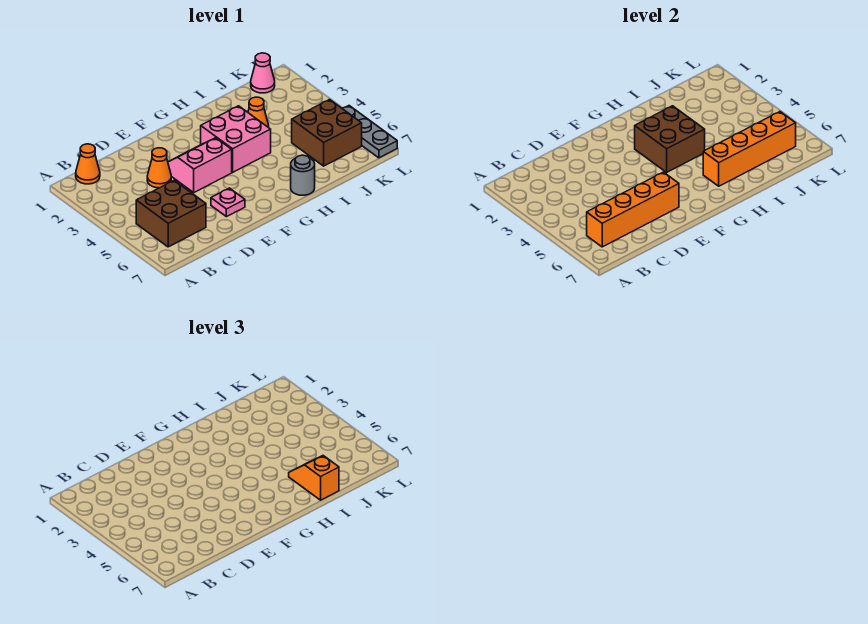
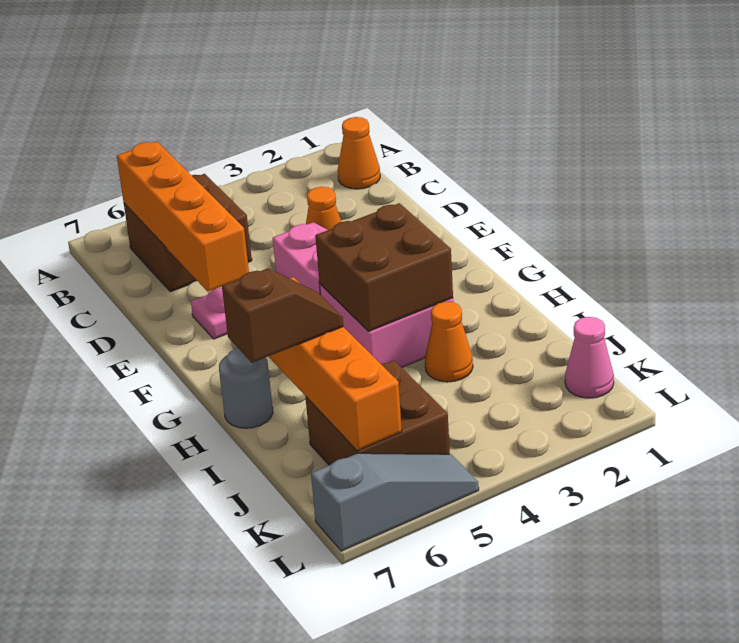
orange 1x2 slope [289,456,339,500] -> brown 1x2 slope [222,268,343,363]
grey 1x3 plate [342,106,397,158] -> grey 1x3 slope [311,453,479,551]

